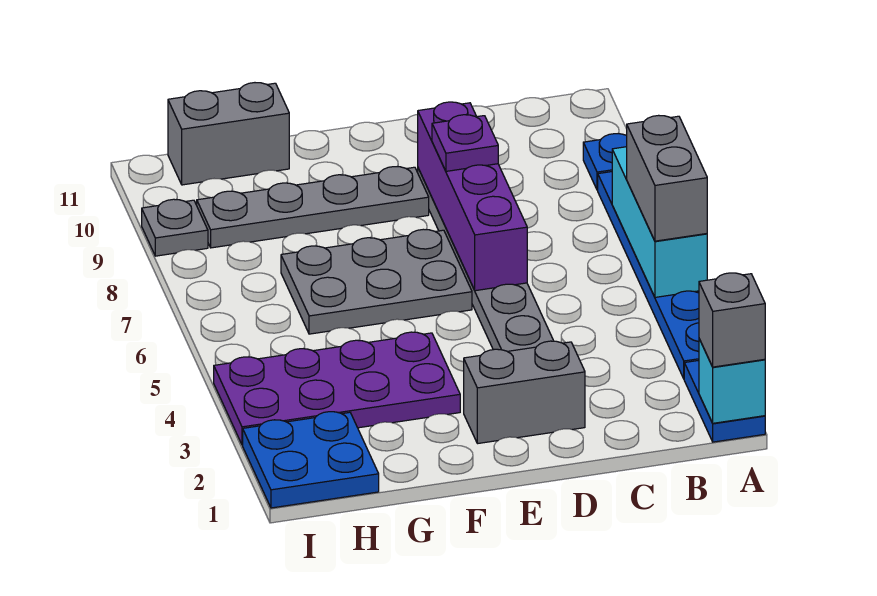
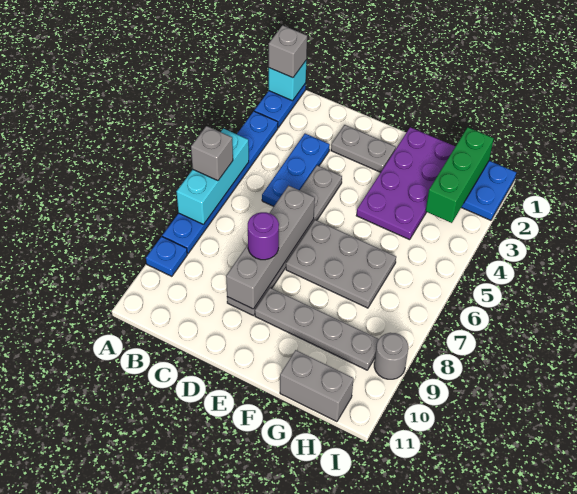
grey 1x2 brick [627,115,707,241] -> grey 1x1 brick [191,126,233,181]
none -> blue 1x3 plate [262,134,330,206]
grey 1x2 brick [464,341,585,444] -> grey 1x2 plate [331,125,396,172]
purple 1x4 brick [418,102,527,291] -> grey 1x4 brick [226,186,315,309]
purple 1x1 plate [432,115,498,171] -> purple 1x1 round brick [248,212,279,260]
purple 2x4 plate [214,332,460,445] -> purple 2x4 plate turned to [356,127,455,240]
none -> green 1x3 brick [426,127,494,223]
grey 1x1 plate [142,199,208,256] -> grey 1x1 round brick [374,333,408,379]

